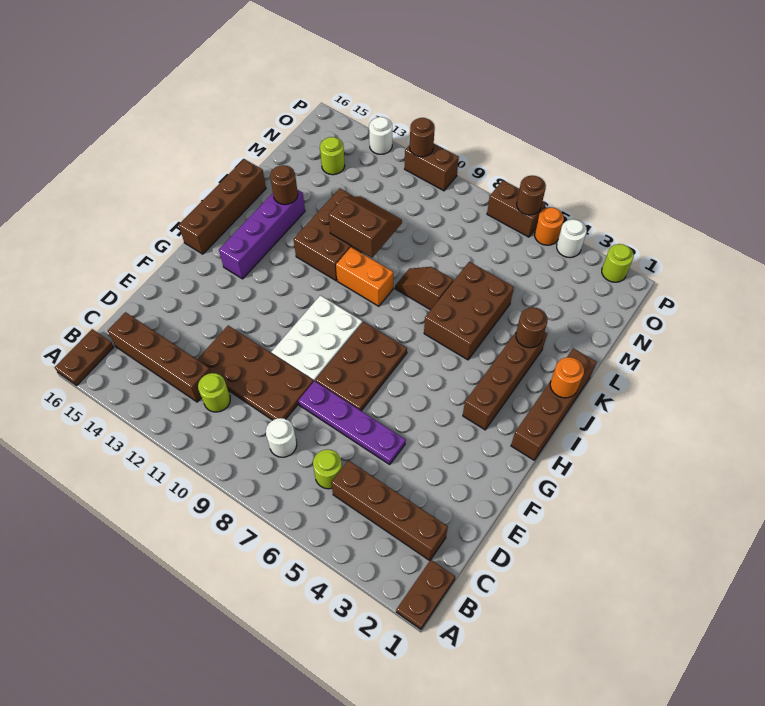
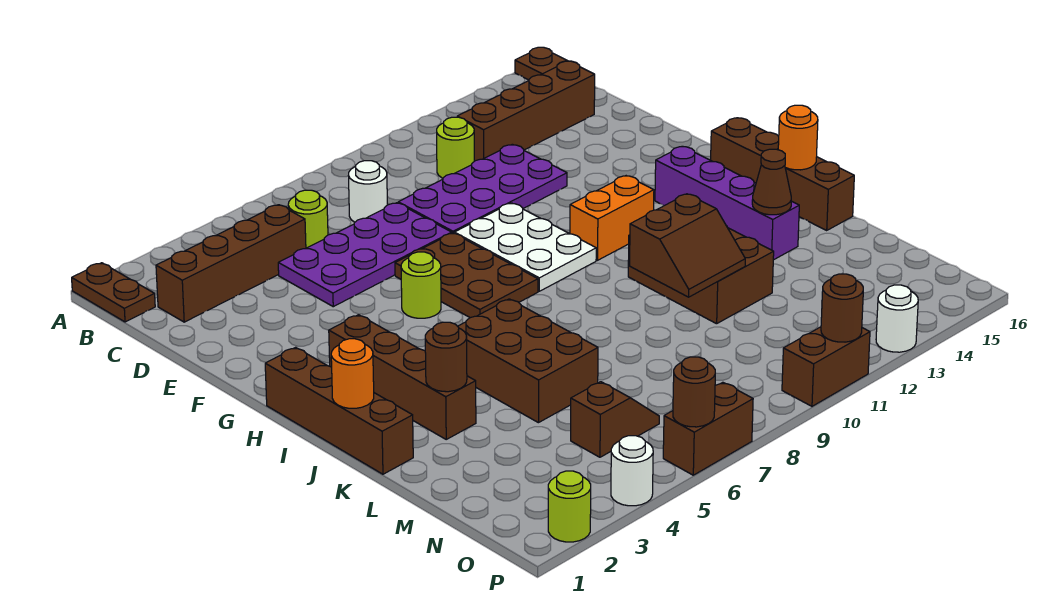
brown 2x4 plate [197,326,314,420] -> purple 2x4 plate [398,144,567,233]
purple 1x4 plate [298,381,406,464] -> purple 2x4 plate [278,203,452,307]
orange 1x2 brick [336,247,393,306] -> orange 1x2 brick moved to [570,176,654,260]
brown 1x2 slope [395,267,453,310] -> brown 1x2 slope moved to [571,382,659,457]
brown 1x1 round brick [270,165,298,205] -> brown 1x1 cone [752,149,791,215]
lime 1x1 round brick [320,137,345,175] -> lime 1x1 round brick moved to [401,252,441,318]
orange 1x1 round brick [535,207,564,245] -> orange 1x1 round brick moved to [778,105,818,170]

